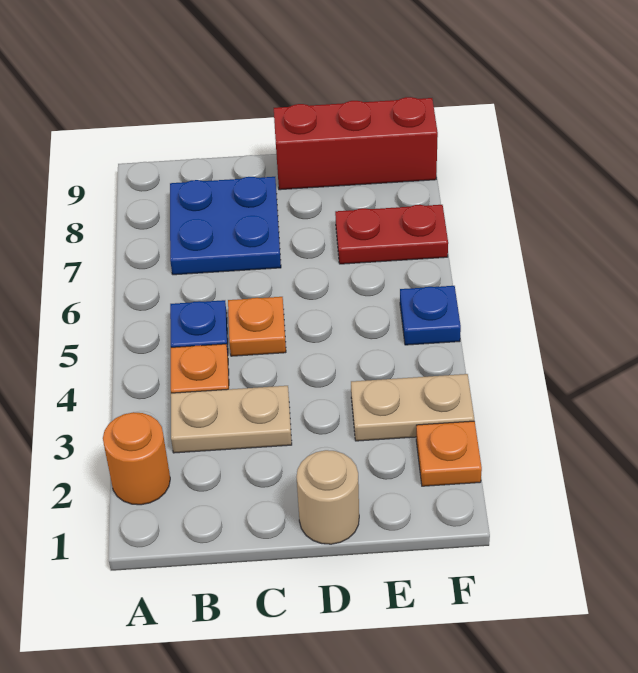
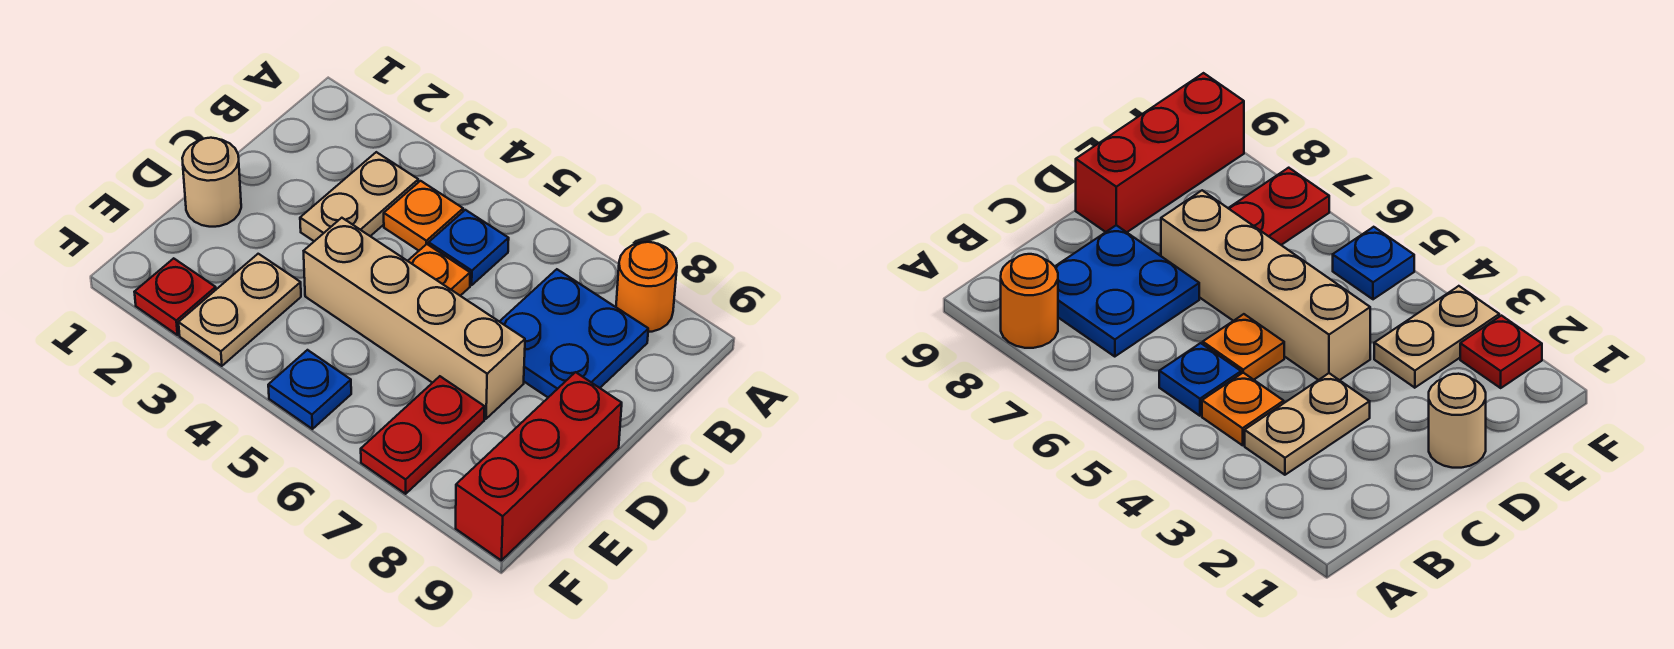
orange 1x1 round brick [103,412,170,505] -> orange 1x1 round brick moved to [616,242,677,332]
none -> tan 1x4 brick [304,218,525,419]
orange 1x1 plate [416,421,482,486] -> red 1x1 plate [135,258,216,335]

